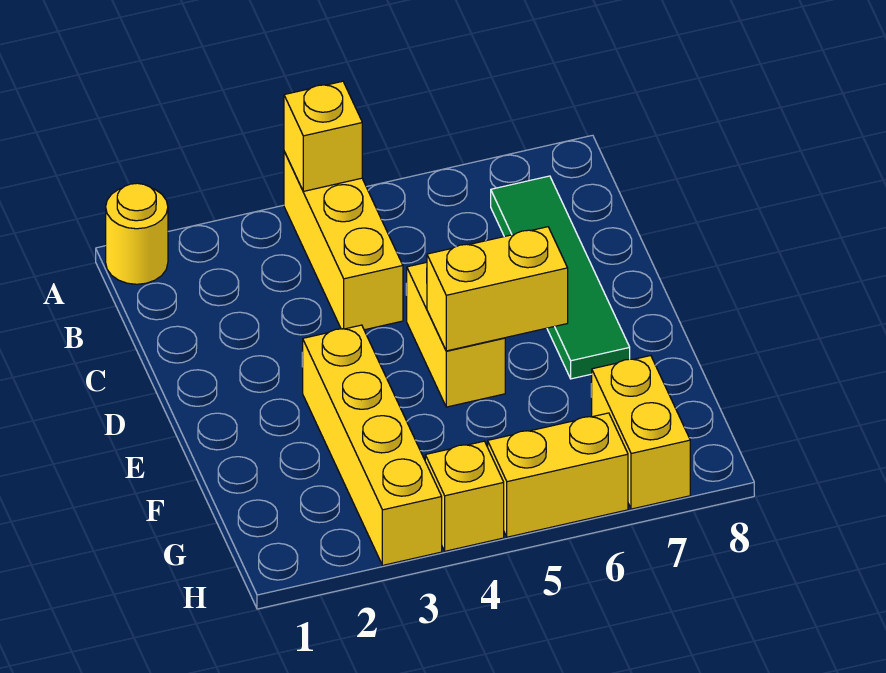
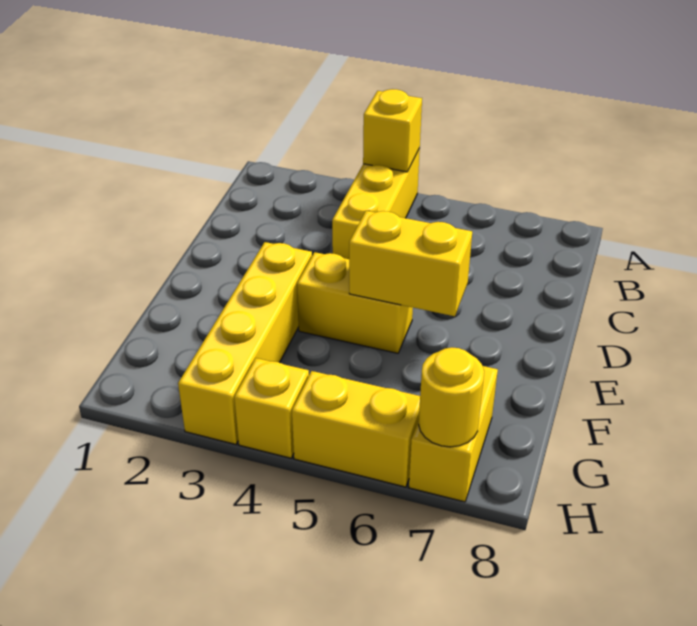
yellow 1x1 round brick [106,183,168,284] -> yellow 1x1 round brick moved to [419,347,484,447]
green 1x4 tile [491,176,630,379] -> none
yellow 1x2 brick [406,262,505,407] -> yellow 1x2 brick turned to [297,252,413,353]

